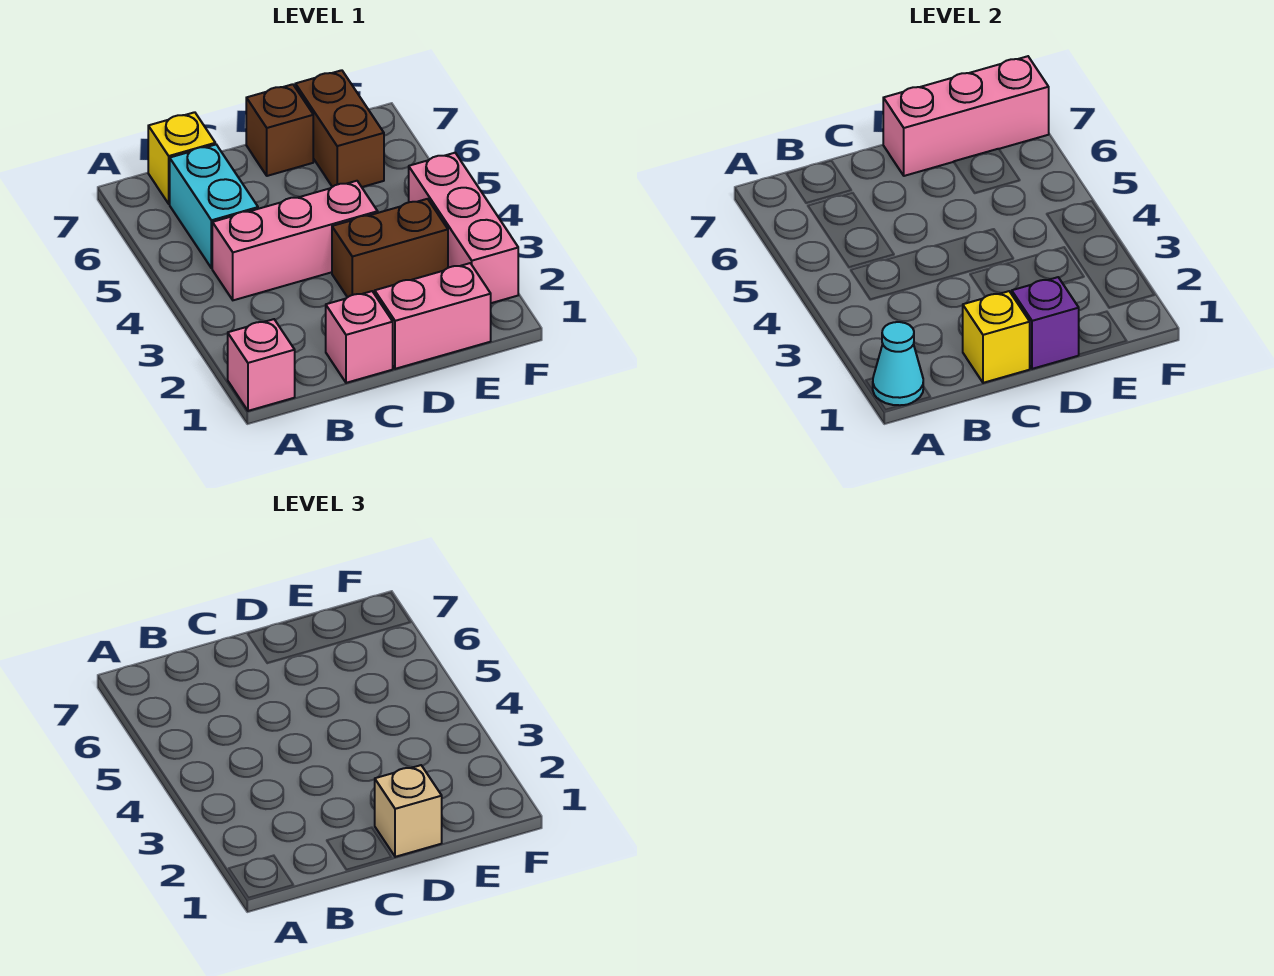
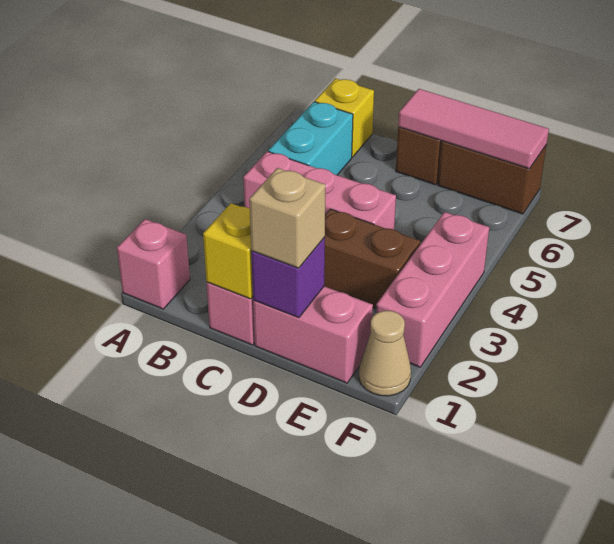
cyan 1x1 cone [873,322,923,405] -> none
pink 1x3 brick [883,56,1049,176] -> pink 1x3 tile [398,89,549,169]
brown 1x2 brick [295,70,384,187] -> brown 1x2 brick turned to [438,141,547,214]
none -> tan 1x1 cone [359,311,411,396]

